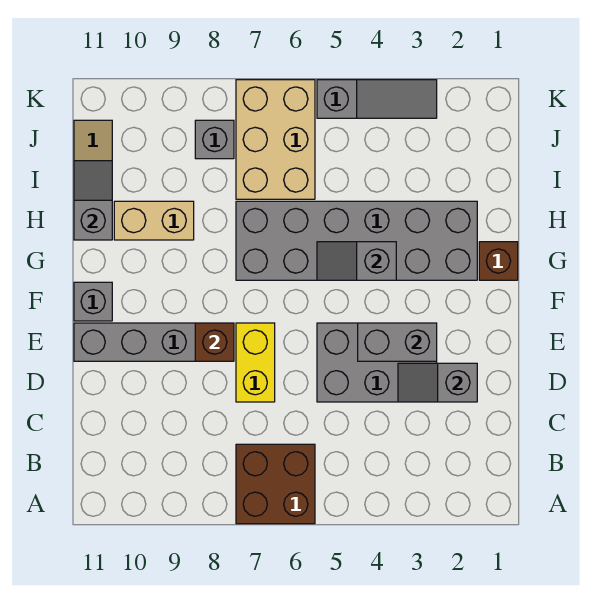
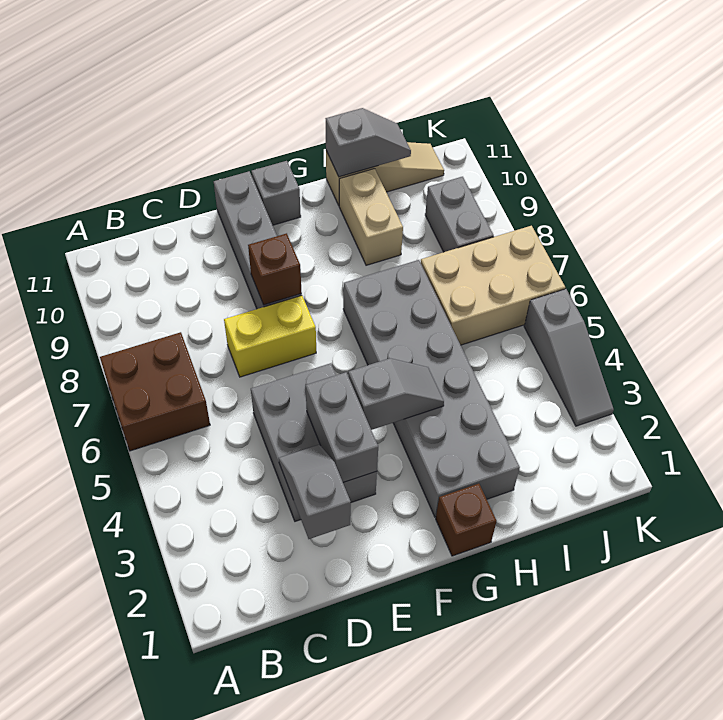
grey 1x2 slope [317,242,396,280] -> grey 1x2 slope turned to [348,358,444,430]
grey 1x1 brick [195,120,234,159] -> grey 1x2 brick [425,177,494,252]

